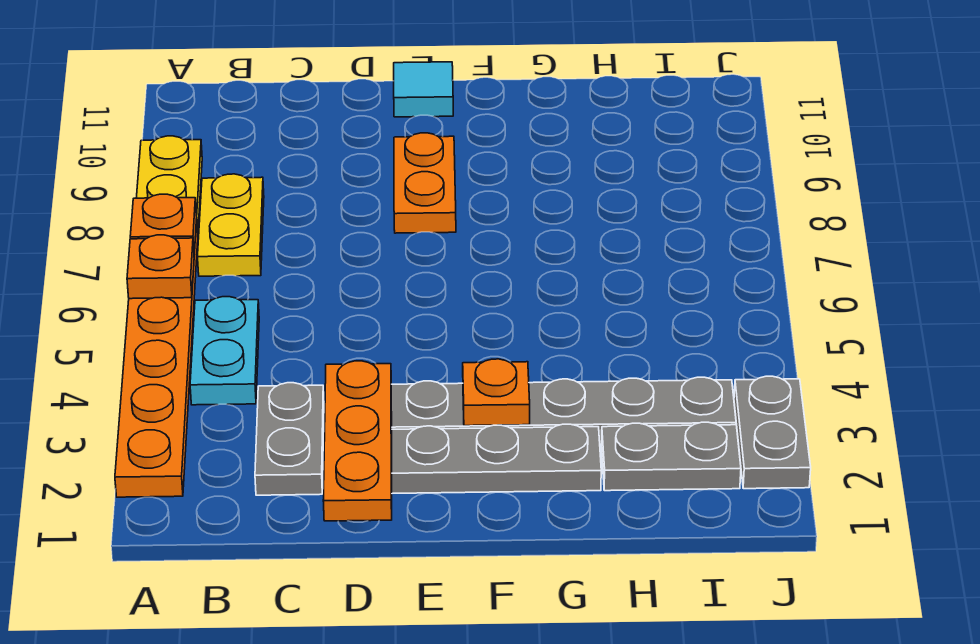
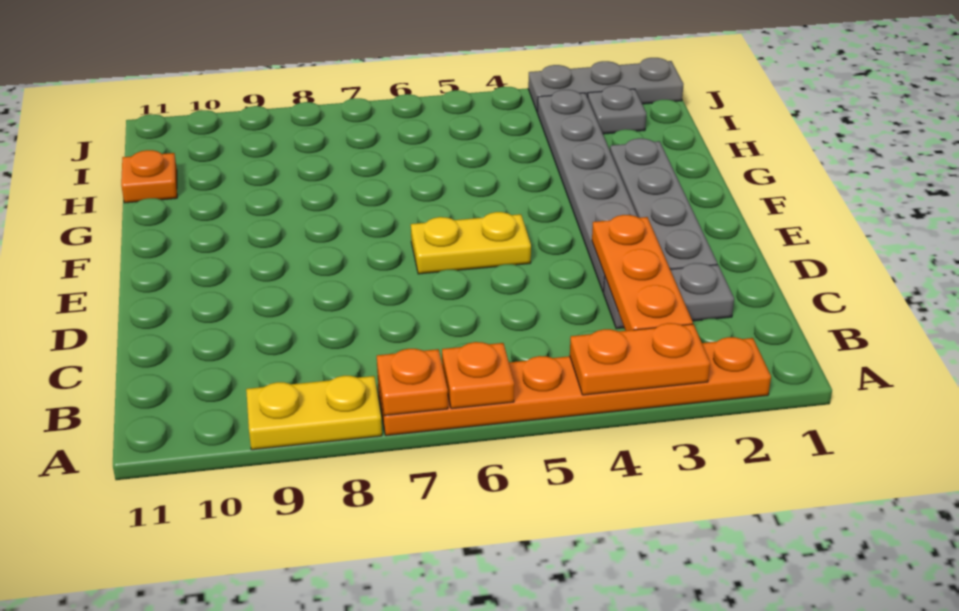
cyan 1x2 plate [190,297,259,405] -> none
yellow 1x2 plate [198,174,264,276] -> yellow 1x2 plate moved to [411,212,531,274]
orange 1x3 plate [323,361,392,521] -> orange 1x3 plate turned to [592,215,693,331]
orange 1x2 plate [394,133,456,233] -> orange 1x2 plate moved to [570,323,710,395]
cyan 1x1 tile [394,62,453,117] -> none
orange 1x1 plate [463,359,530,426] -> orange 1x1 plate moved to [121,150,177,203]
grey 1x2 plate [601,422,741,491] -> grey 1x1 plate [588,86,646,134]
grey 1x2 plate [734,376,811,489] -> grey 1x3 plate [528,58,684,112]

